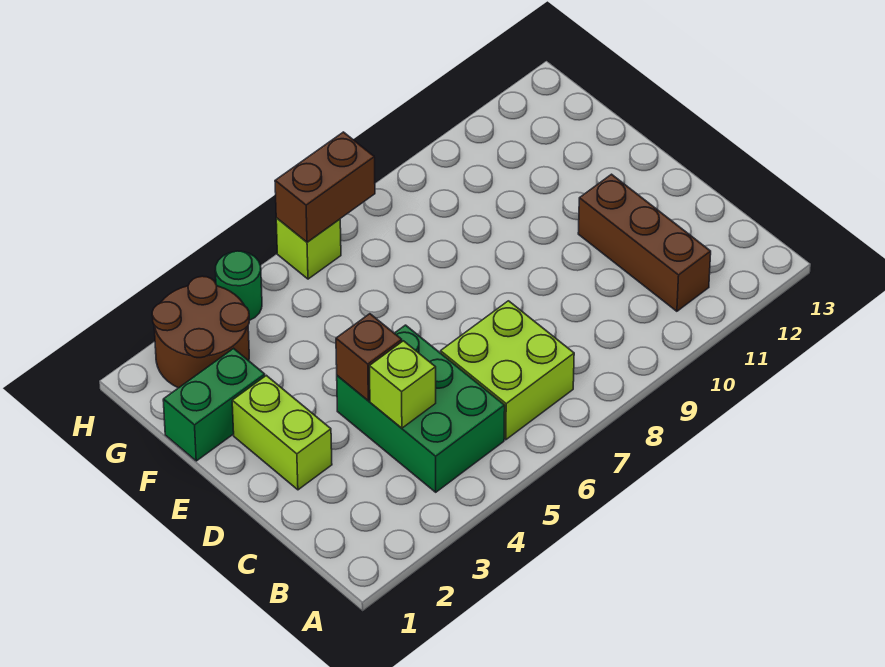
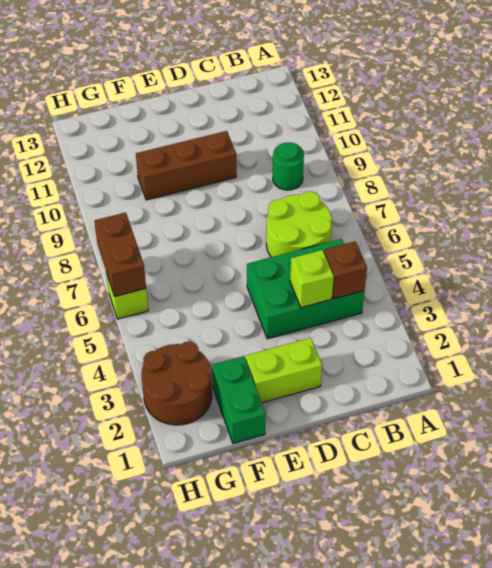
lime 2x2 brick [441,301,574,440] -> lime 2x2 round brick [266,192,332,257]
brown 1x3 brick [578,174,711,311] -> brown 1x3 brick moved to [136,131,236,200]
brown 1x1 brick [336,314,402,401] -> brown 1x1 brick moved to [324,241,367,299]
green 1x1 round brick [215,251,262,321] -> green 1x1 round brick moved to [273,142,304,190]

